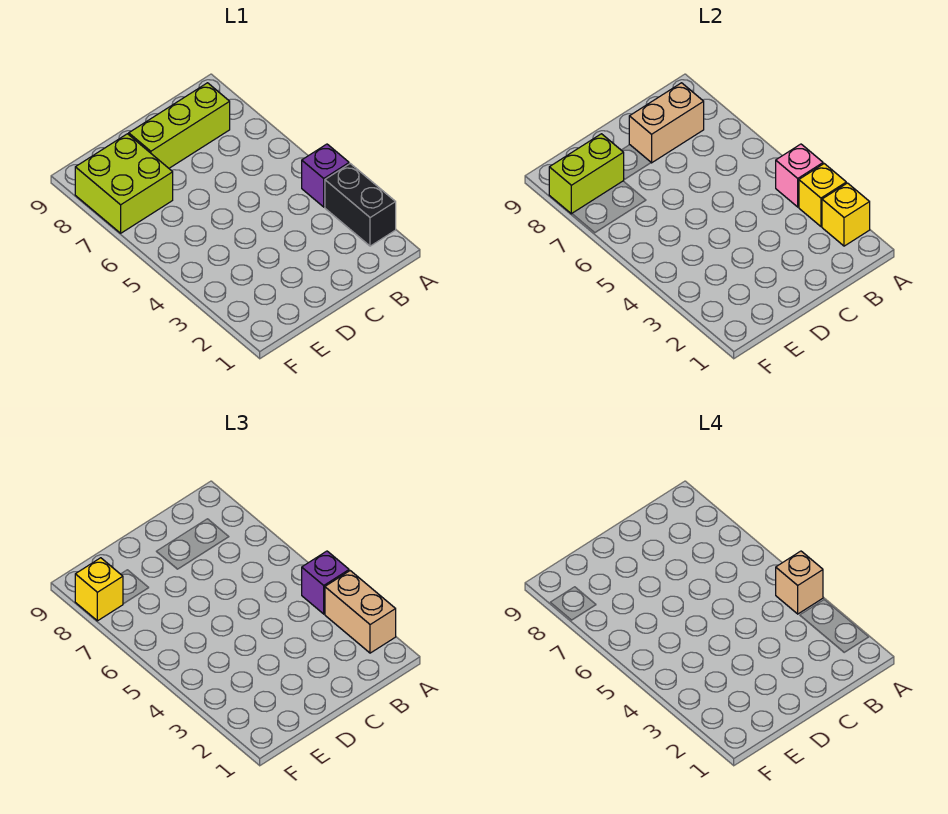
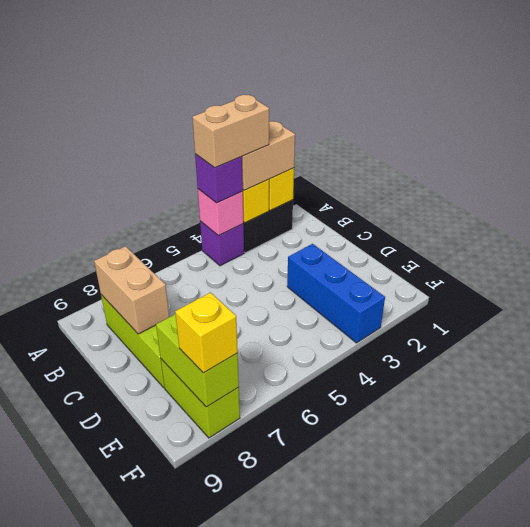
tan 1x1 brick [776,551,823,614] -> tan 1x2 brick [192,95,269,168]
none -> blue 1x3 brick [287,244,385,343]
lime 2x2 brick [75,134,173,233] -> lime 1x2 brick [161,359,240,438]

